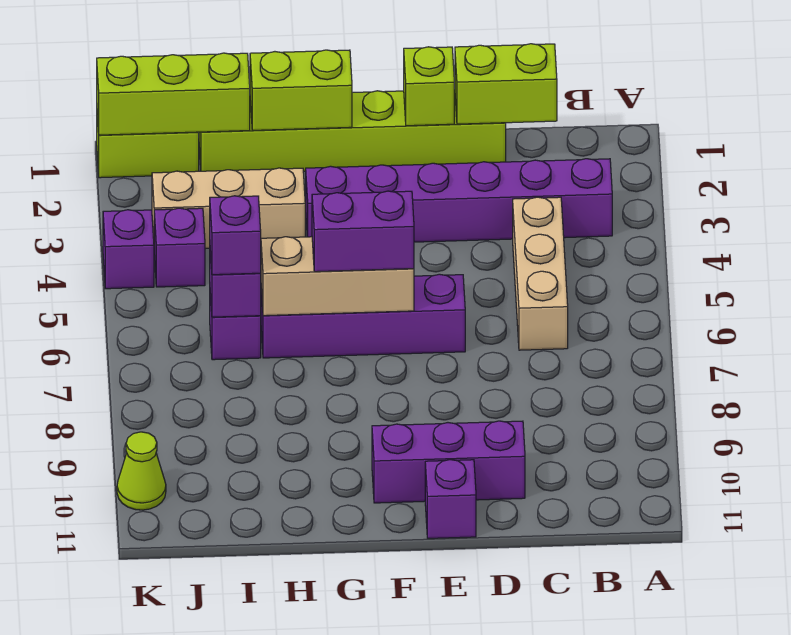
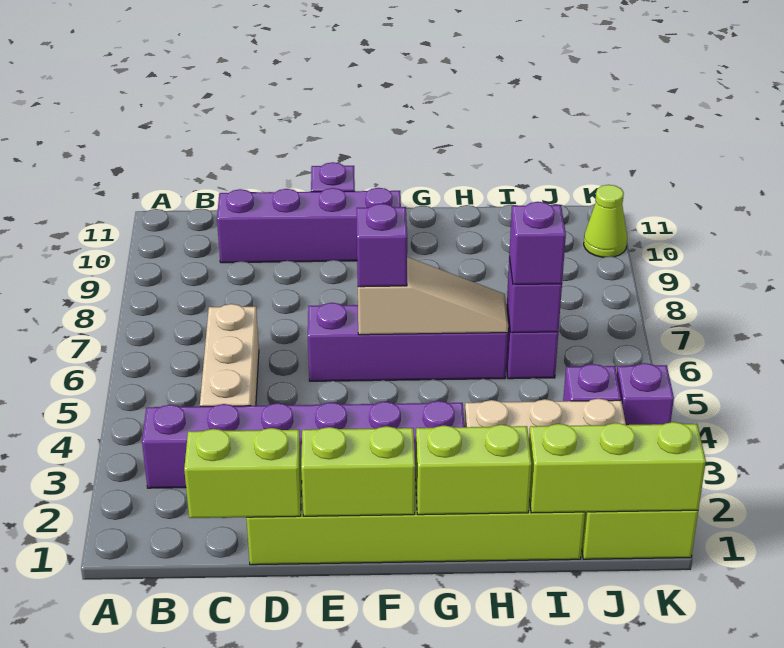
purple 1x3 brick [372,421,525,503] -> purple 1x4 brick [217,188,401,263]
lime 1x1 brick [404,47,454,126] -> lime 1x2 brick [301,426,415,516]
tan 1x3 brick [261,237,414,316] -> tan 1x3 slope [358,257,508,335]
purple 1x2 brick [312,191,414,272] -> purple 1x1 brick [357,204,407,287]

